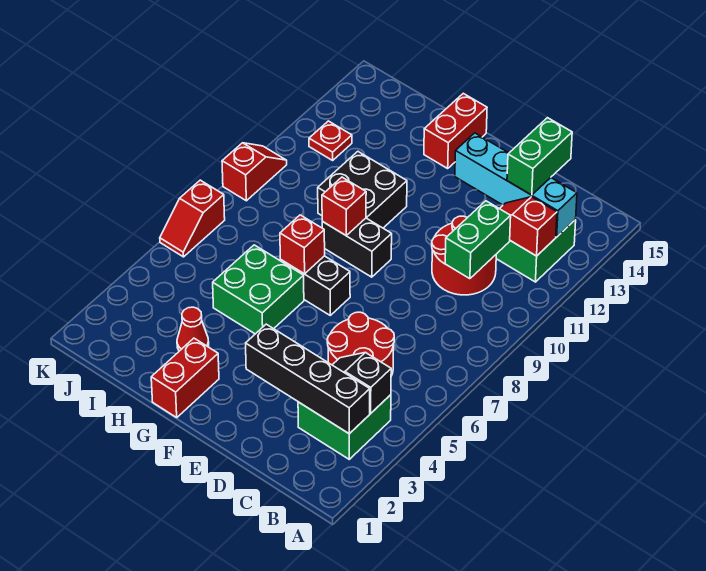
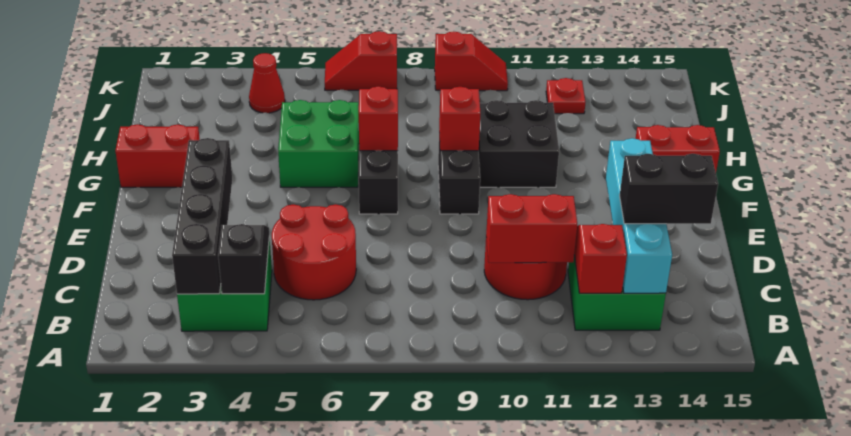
green 1x2 brick [445,201,511,279] -> red 1x2 brick [486,194,577,263]
green 1x2 brick [507,118,572,195] -> black 1x2 brick [620,154,718,224]
red 1x1 cone [177,307,209,351] -> red 1x1 cone moved to [249,53,285,113]

